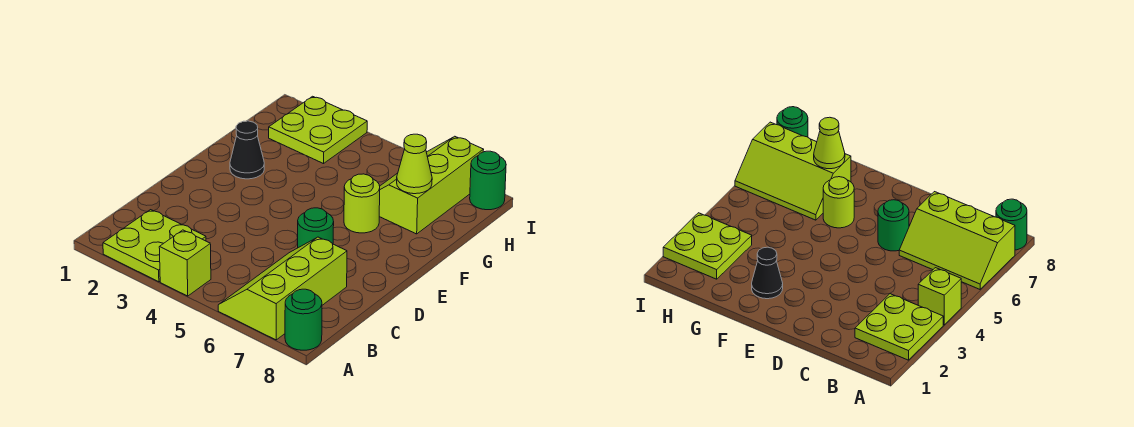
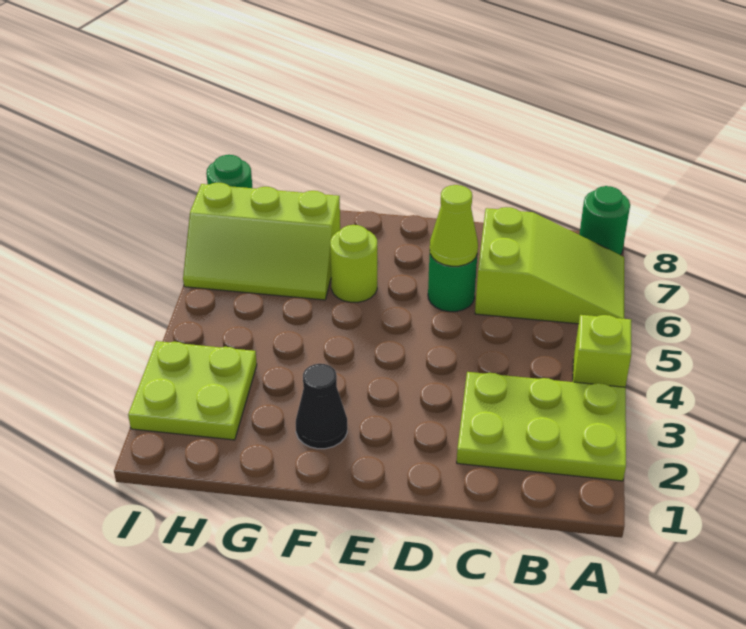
lime 2x2 plate [103,210,206,282] -> lime 2x3 plate [457,372,626,481]
lime 2x3 slope [218,237,347,340] -> lime 2x3 slope turned to [475,207,624,324]
lime 1x1 cone [397,134,432,194] -> lime 1x1 cone moved to [430,185,478,266]

